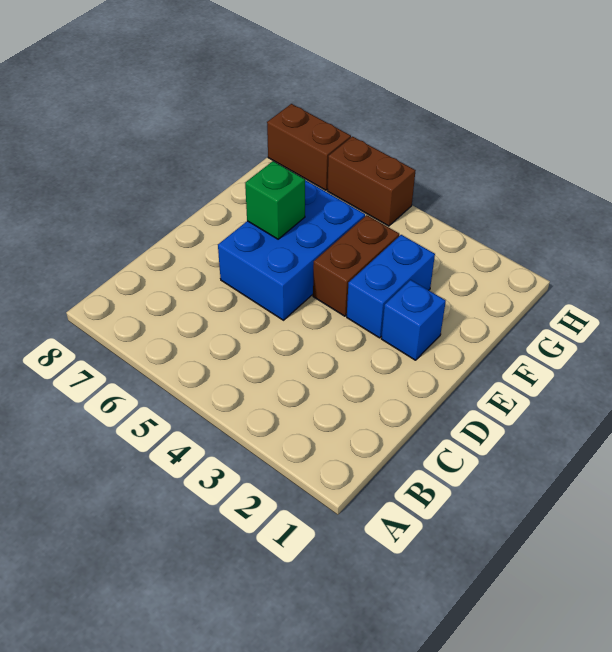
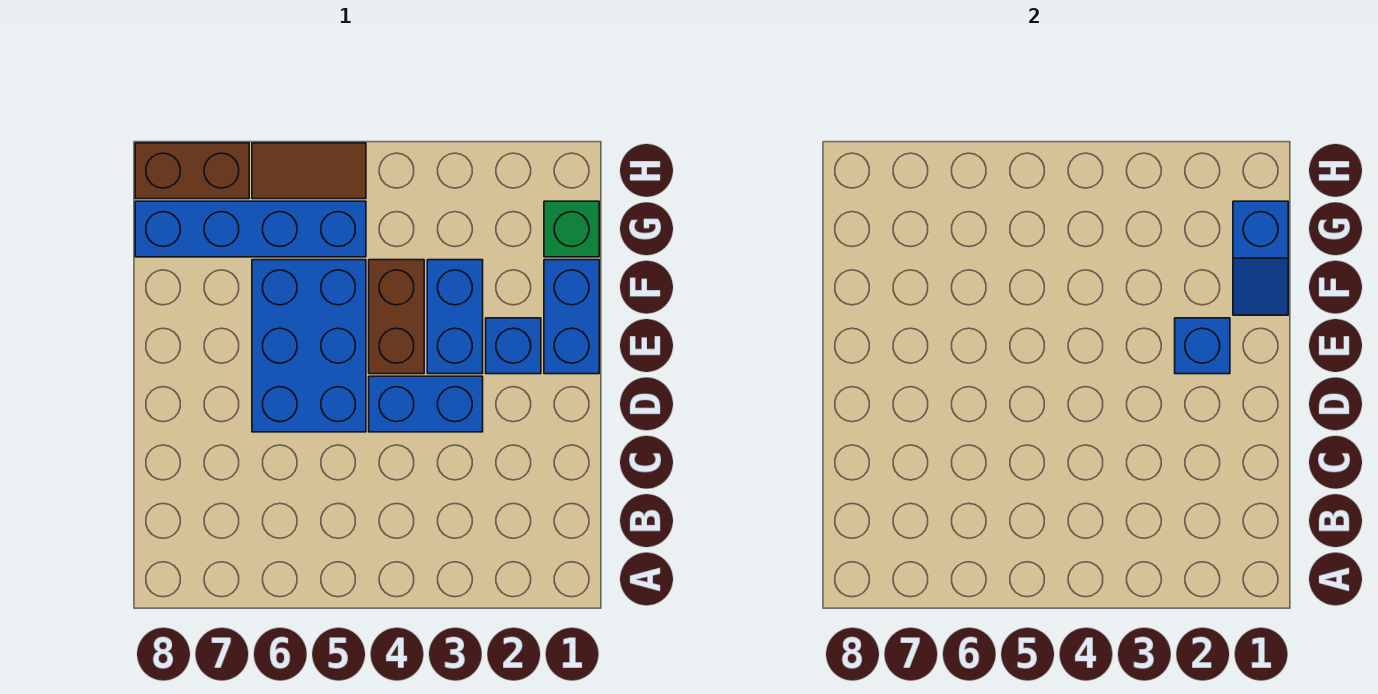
none -> blue 1x2 brick [369,376,483,432]
none -> blue 1x2 brick [544,260,599,374]
none -> blue 1x1 brick [1175,318,1230,374]
green 1x1 brick [245,161,305,239] -> green 1x1 brick moved to [544,201,599,257]
none -> blue 1x2 slope [1233,201,1288,315]
none -> blue 1x4 brick [135,201,366,257]
brown 1x2 brick [327,137,416,226] -> brown 1x2 tile [252,143,366,199]

